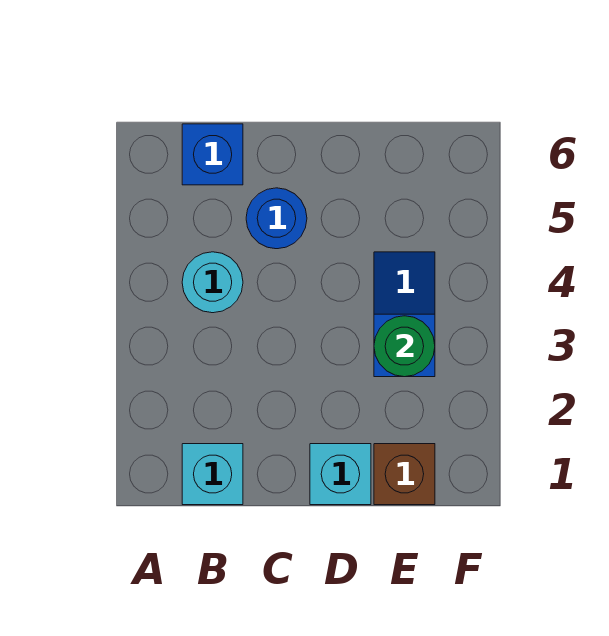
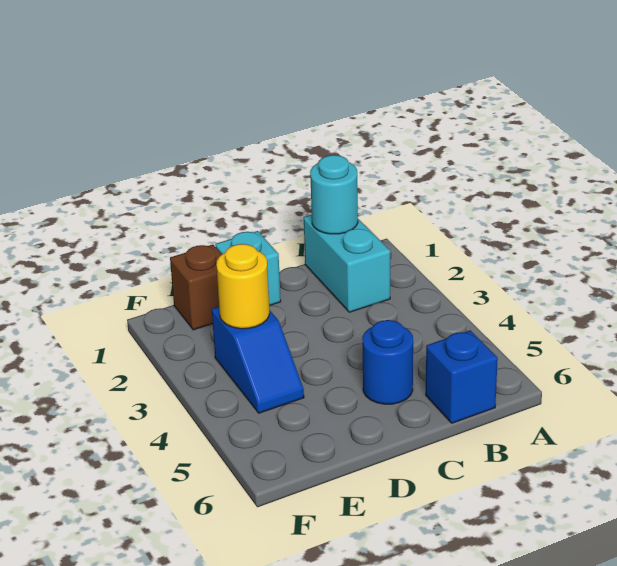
cyan 1x1 brick [182,444,243,505] -> cyan 1x2 brick [304,215,390,312]
cyan 1x1 round brick [182,252,243,313] -> cyan 1x1 round brick moved to [310,155,358,234]
green 1x1 round brick [374,316,435,377] -> yellow 1x1 round brick [216,244,269,329]

